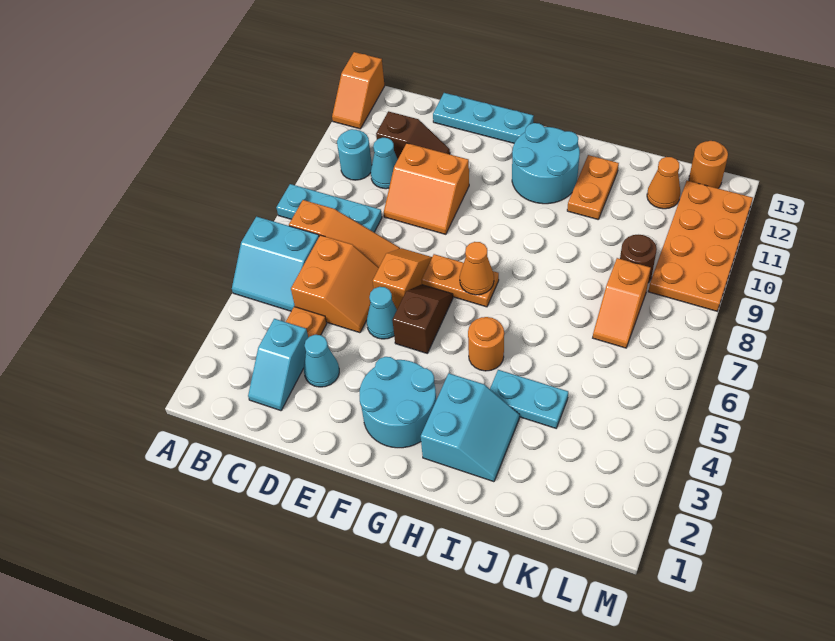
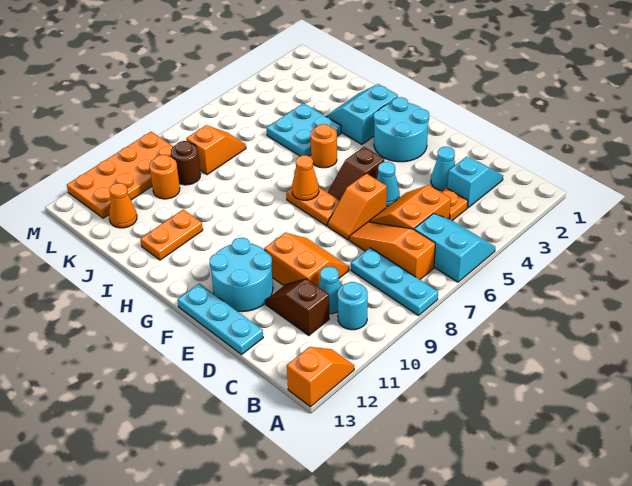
cyan 2x2 round brick [512,123,580,204] -> cyan 2x2 round brick moved to [210,238,273,312]
cyan 1x2 plate [490,370,568,428] -> cyan 2x2 plate [267,103,341,156]
orange 1x1 round brick [689,141,728,188] -> orange 1x1 round brick moved to [150,155,180,199]

